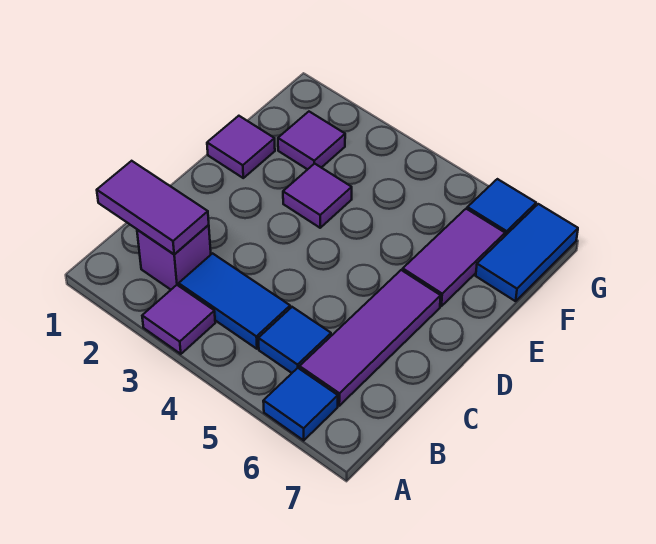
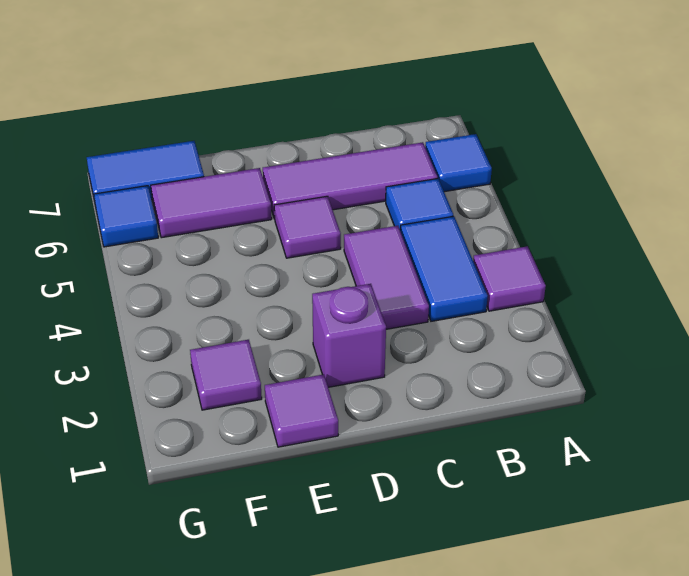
purple 1x2 tile [97,161,209,254] -> purple 1x2 tile moved to [344,226,429,329]
purple 1x1 brick [137,225,211,290] -> purple 1x1 brick moved to [312,284,386,387]
purple 1x1 tile [283,163,352,228] -> purple 1x1 tile moved to [274,196,341,258]

